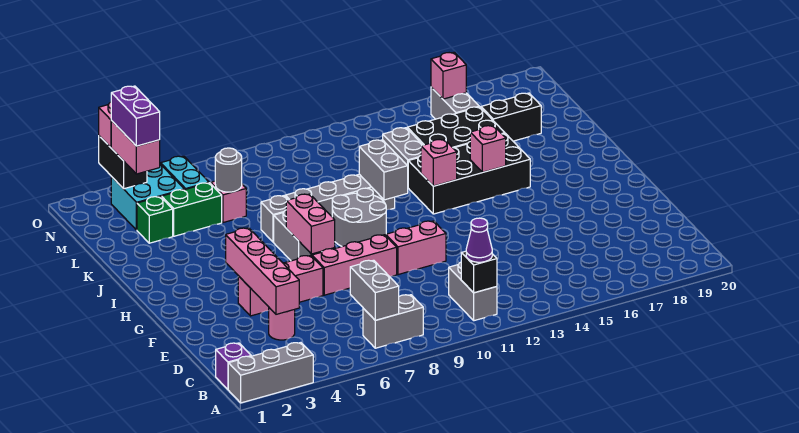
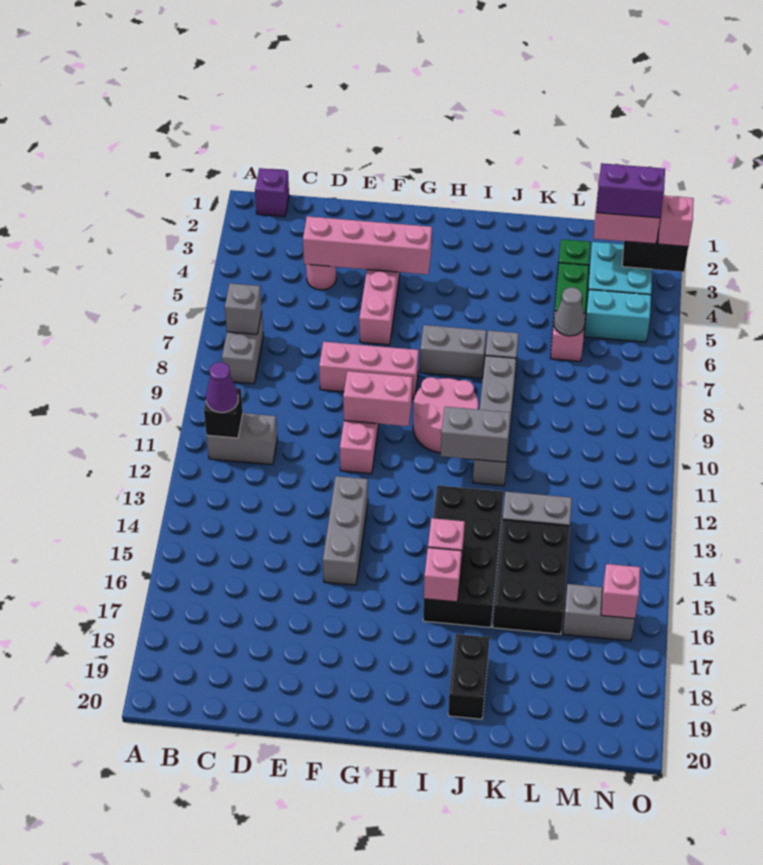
grey 1x3 brick [228,343,313,403] -> grey 1x3 brick moved to [323,476,368,585]
grey 1x2 brick [350,260,399,320] -> grey 1x1 brick [225,283,262,334]
pink 1x3 brick [312,235,397,295] -> pink 1x3 brick turned to [319,342,419,398]
pink 1x2 brick [286,194,335,254] -> pink 1x2 brick moved to [343,371,412,426]
grey 2x2 round brick [332,188,386,246] -> pink 2x2 round brick [413,377,478,453]
pink 1x1 brick [421,139,457,186] -> pink 1x1 brick moved to [424,548,462,602]
grey 1x1 round brick [215,148,242,192] -> grey 1x1 cone [554,287,585,336]
black 1x2 brick [481,93,541,141] -> black 1x2 brick moved to [448,634,490,719]

